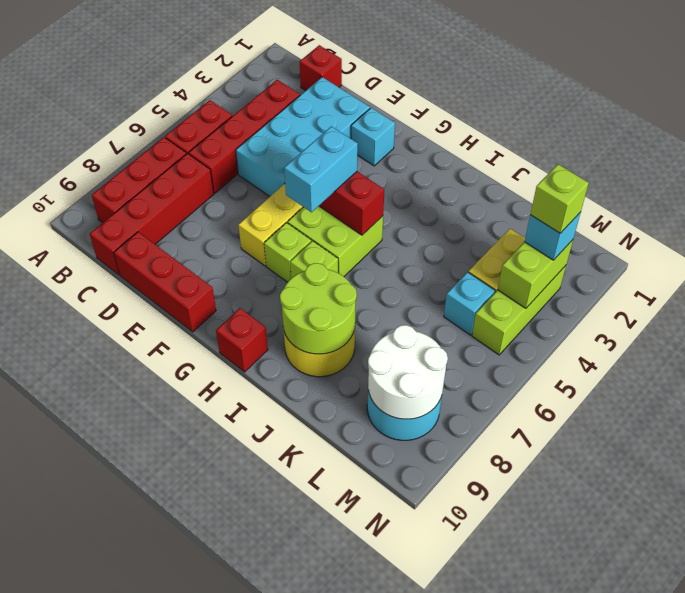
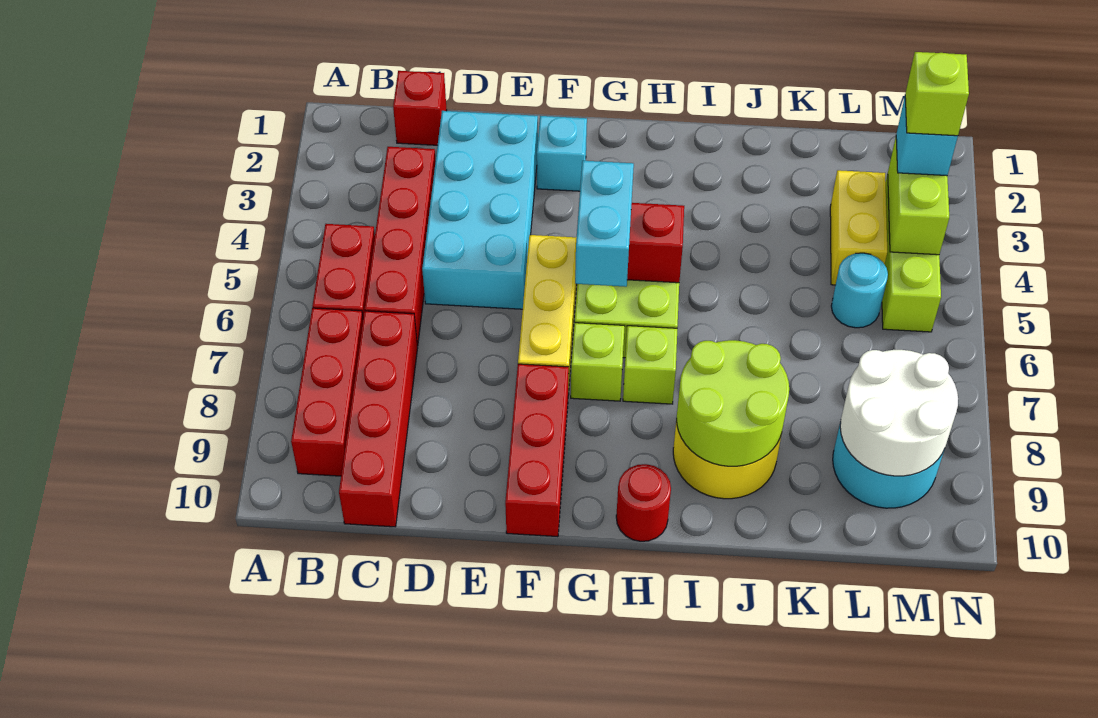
red 1x3 brick [114,232,216,332] -> red 1x3 brick turned to [505,364,569,537]
red 1x1 brick [216,308,268,372] -> red 1x1 round brick [616,464,671,541]
cyan 1x1 brick [444,272,495,335] -> cyan 1x1 round brick [831,253,888,328]

